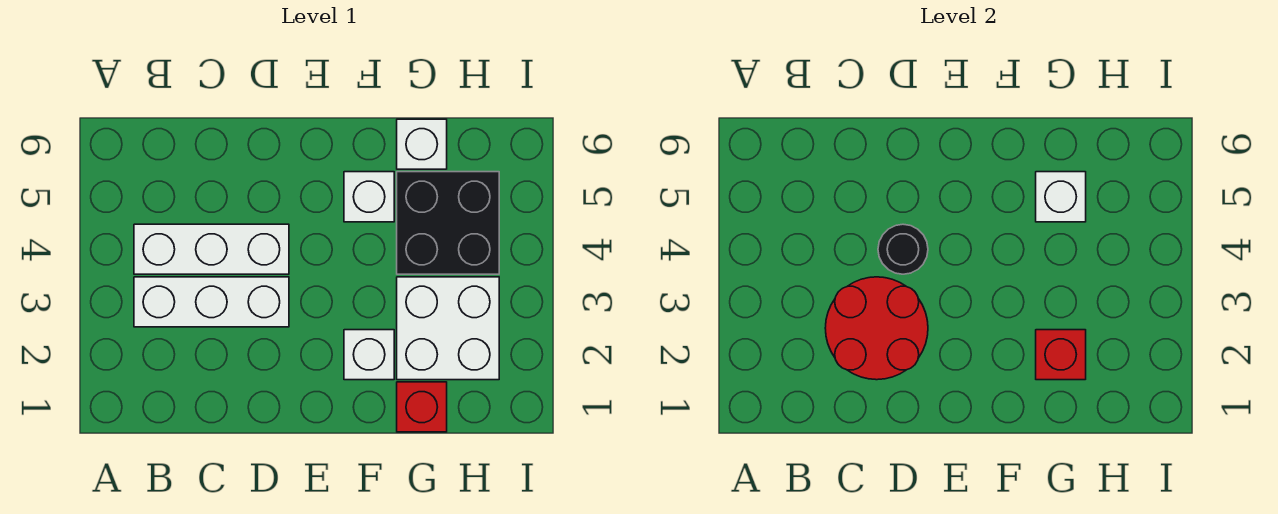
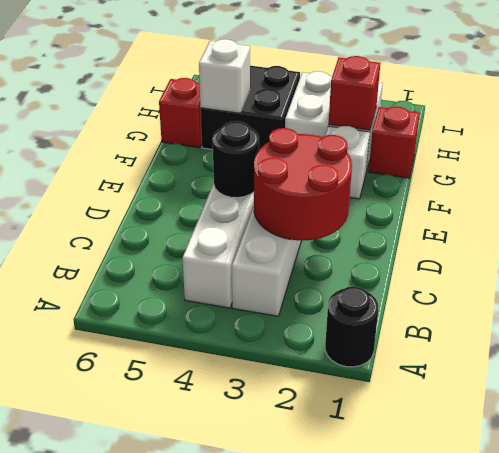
none -> black 1x1 round brick [325,287,378,367]
white 1x1 brick [344,172,394,222] -> none
white 1x1 brick [397,119,447,169] -> red 1x1 brick [159,78,202,148]

